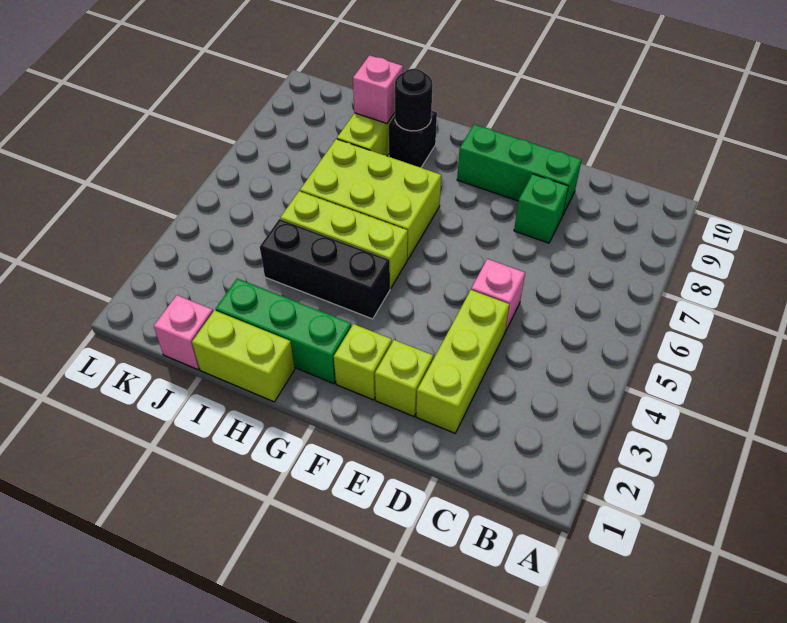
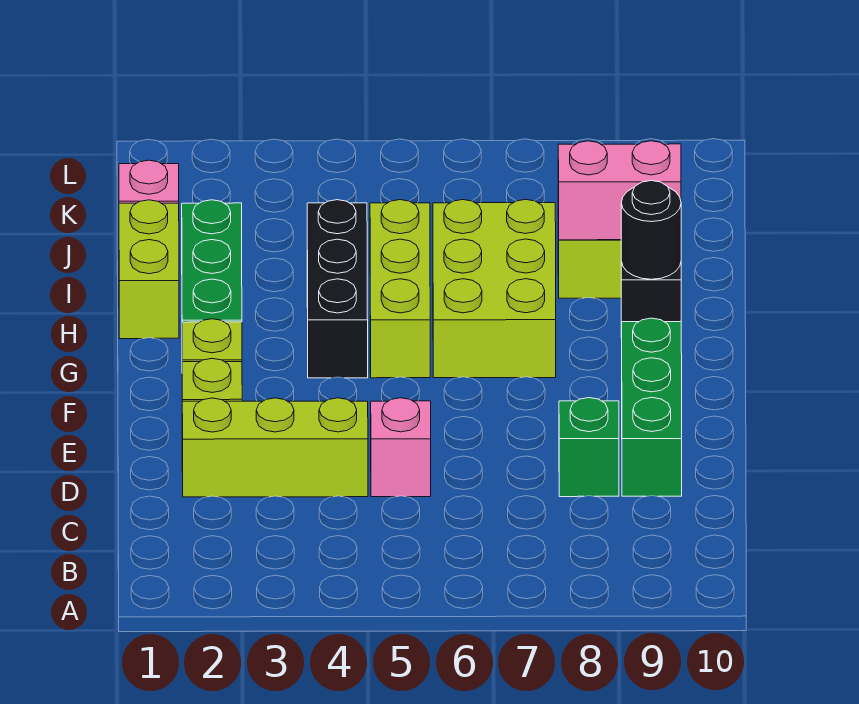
pink 1x1 brick [353,55,403,123] -> pink 1x2 brick [558,141,681,240]

